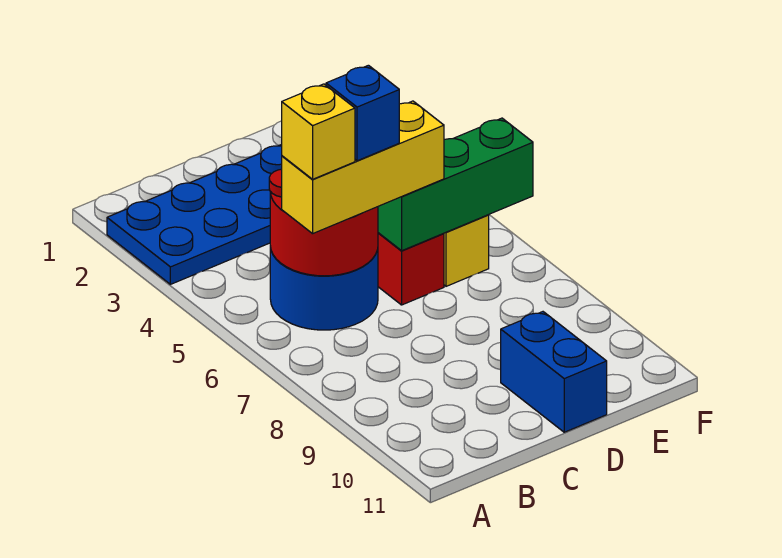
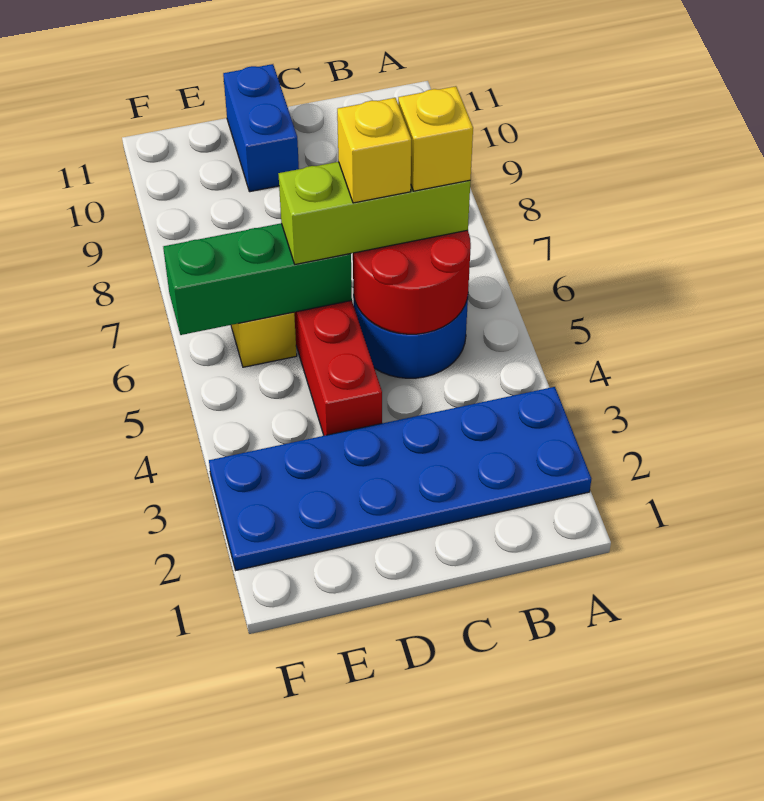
yellow 1x3 brick [282,101,444,234] -> lime 1x3 brick [278,162,470,264]
blue 1x1 brick [326,65,399,161] -> yellow 1x1 brick [337,97,411,203]

